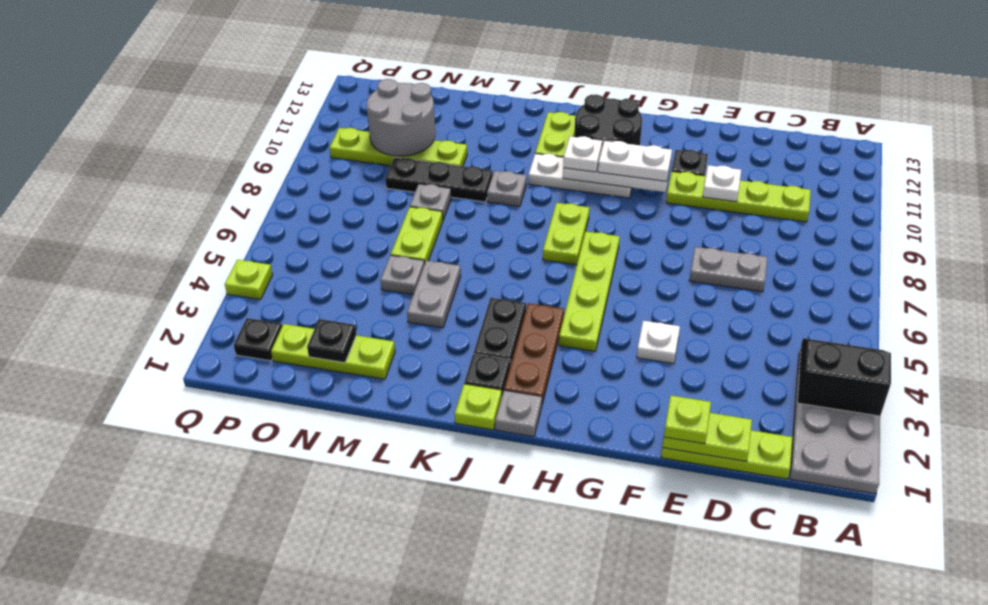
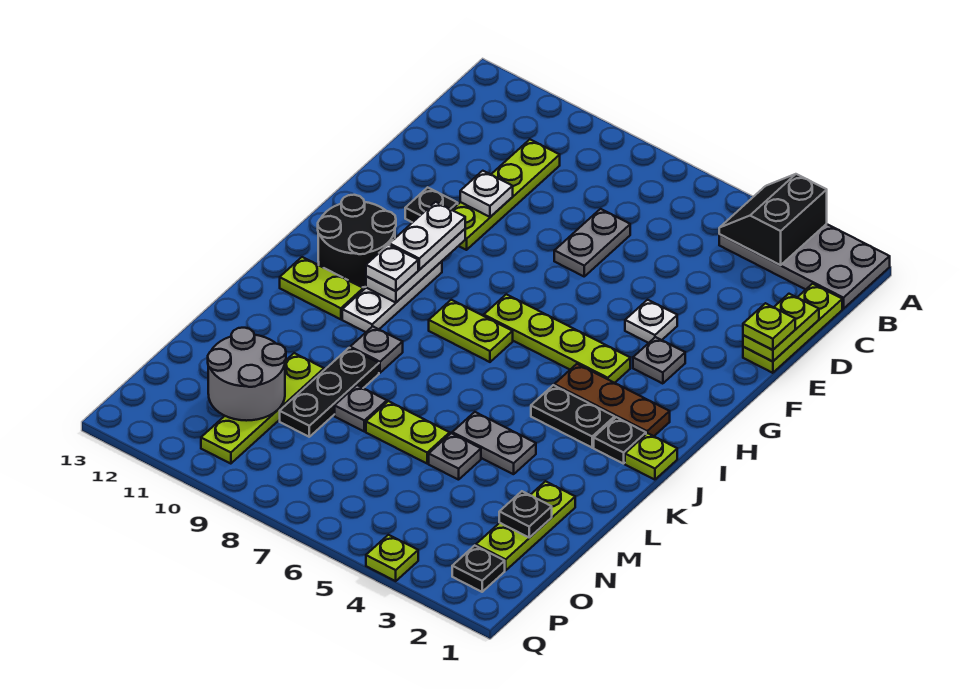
grey 1x1 plate [495,390,542,437] -> grey 1x1 plate moved to [633,337,685,384]

